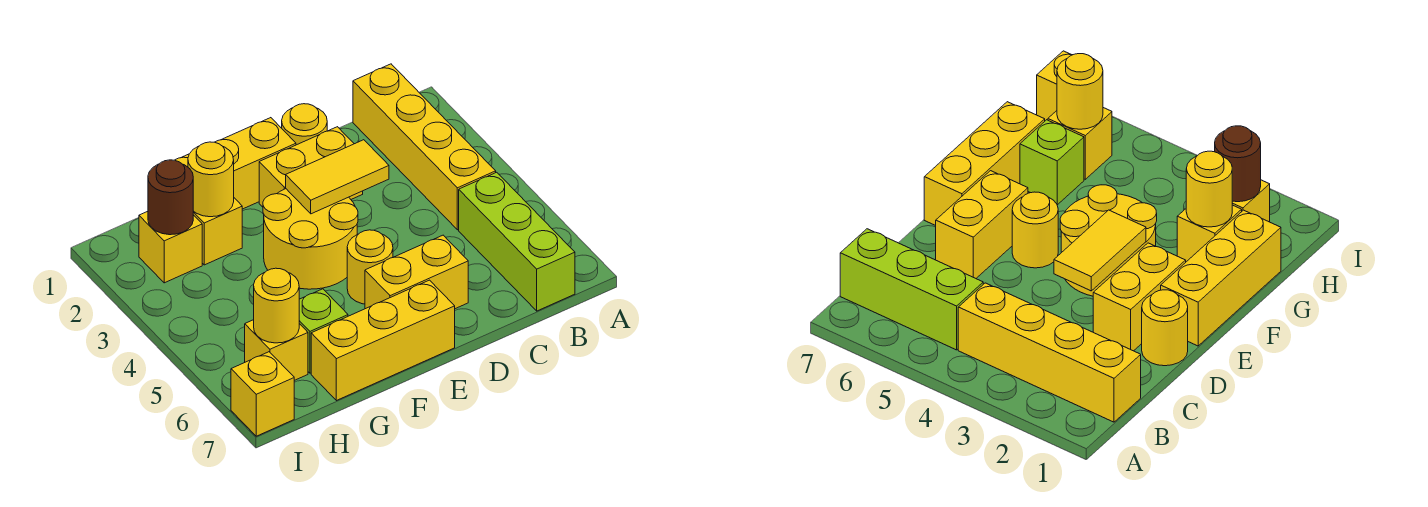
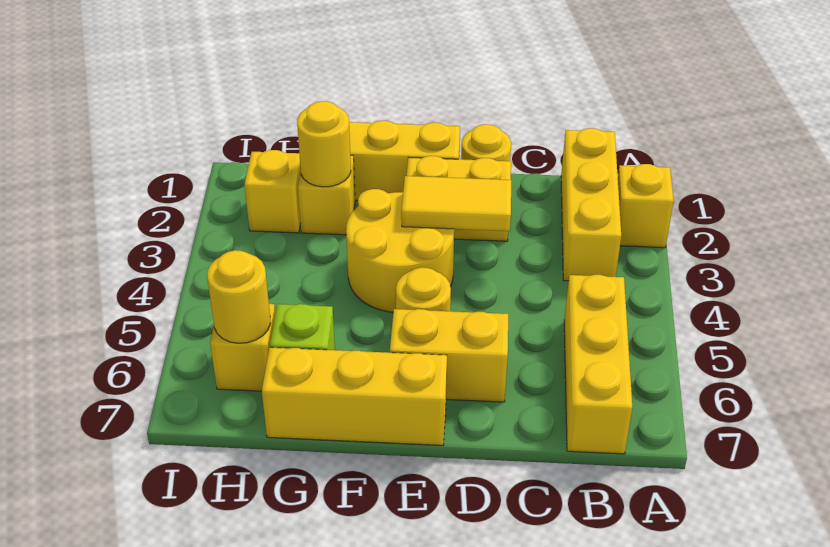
yellow 1x4 brick [353,64,496,230] -> yellow 1x3 brick [561,128,621,281]
lime 1x3 brick [459,172,575,311] -> yellow 1x3 brick [564,275,632,454]
brown 1x1 round brick [148,160,193,235] -> none
yellow 1x1 brick [231,352,294,436] -> yellow 1x1 brick moved to [618,164,674,248]

